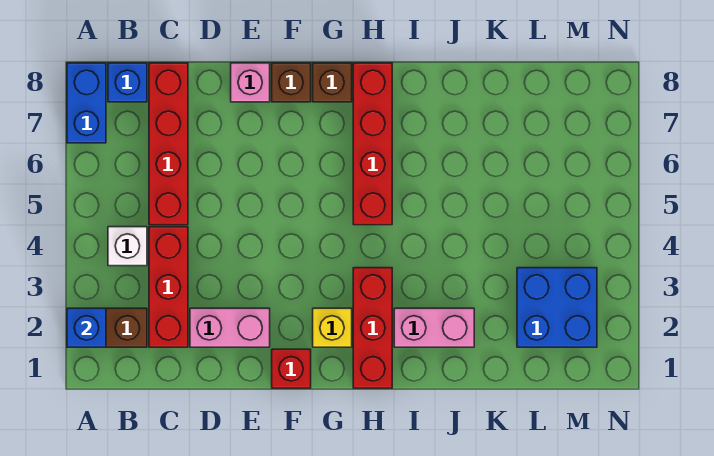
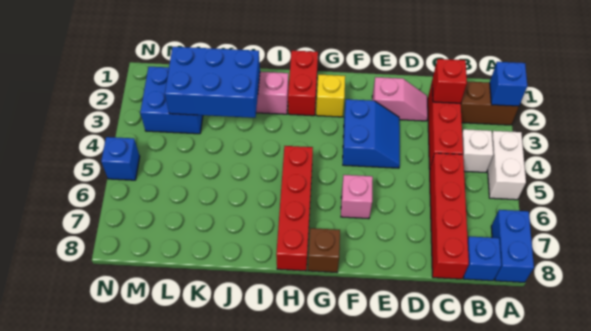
none -> white 1x2 brick [488,131,526,200]
pink 1x2 brick [190,308,270,347] -> pink 1x2 slope [372,77,428,121]
none -> blue 2x2 slope [343,99,400,168]
pink 1x1 brick [231,63,270,102] -> pink 1x1 brick moved to [341,175,373,219]
red 1x1 brick [272,349,311,388] -> red 1x1 brick moved to [432,59,467,103]
brown 1x1 brick [272,63,311,102] -> none
red 1x3 brick [353,268,392,388] -> red 1x2 brick [288,51,318,116]
none -> blue 2x3 brick [165,47,260,118]
none -> blue 1x1 brick [101,137,140,180]

